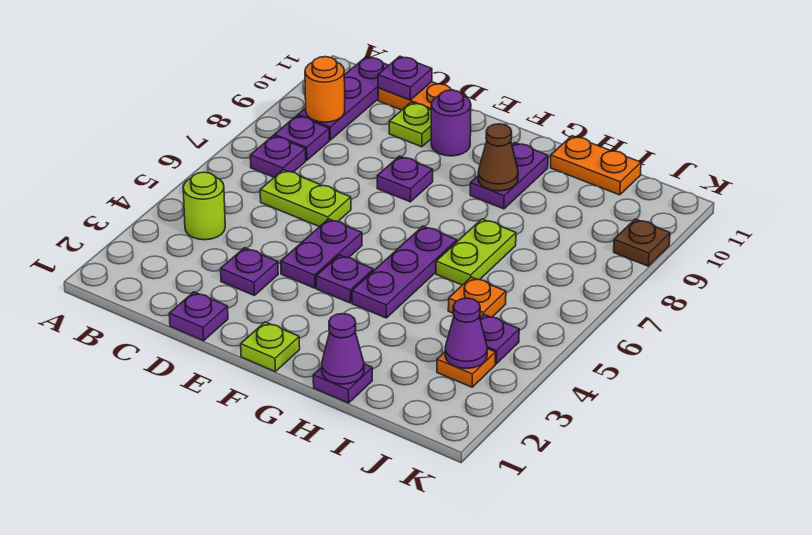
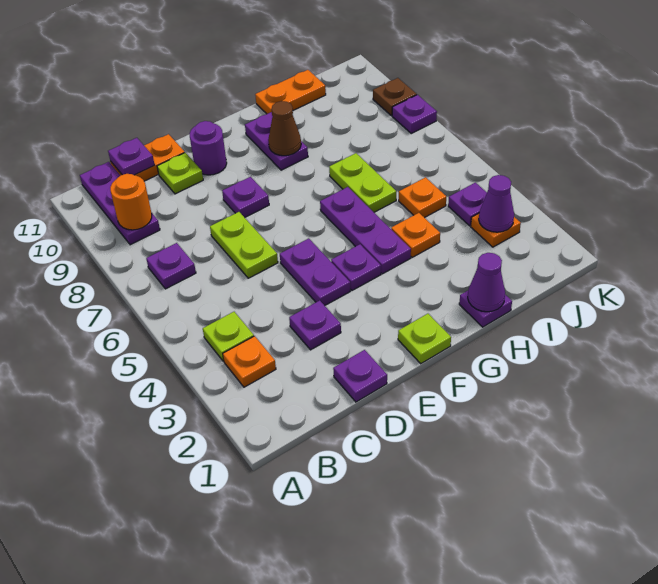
none -> orange 1x1 plate [223,336,276,387]
lime 1x1 round brick [183,172,225,240] -> lime 1x1 plate [203,312,254,361]
purple 1x1 plate [274,116,329,160] -> purple 1x1 plate moved to [392,95,437,133]
lime 1x2 plate [260,170,351,227] -> lime 1x2 plate turned to [210,212,278,278]
none -> orange 1x1 plate [391,213,440,257]

